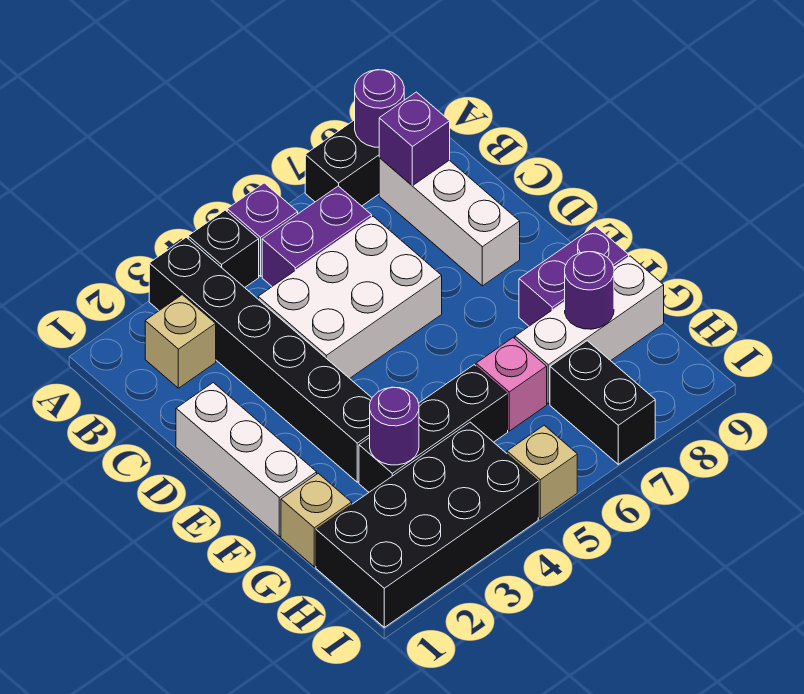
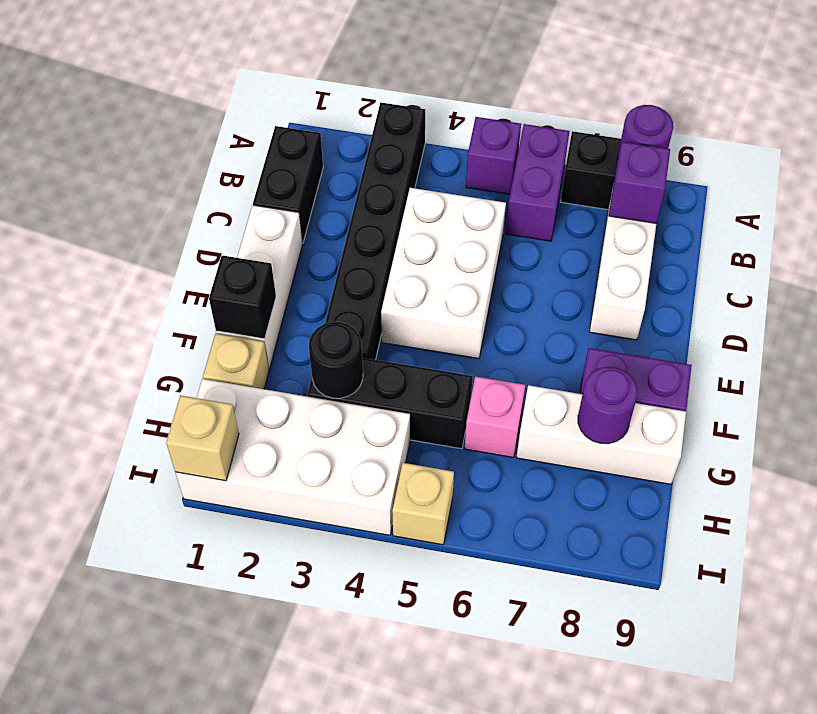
black 1x1 brick [188,210,259,287] -> black 1x1 brick moved to [209,255,276,339]
tan 1x1 brick [145,295,216,388] -> tan 1x1 brick moved to [166,396,239,481]
purple 1x2 brick [262,186,372,286] -> purple 1x2 brick turned to [506,124,569,241]
white 2x3 brick [258,216,442,378] -> white 2x3 brick turned to [381,188,506,359]
purple 1x1 round brick [370,387,419,465] -> black 1x1 round brick [309,322,363,398]
black 2x4 brick [316,422,538,627] -> white 2x4 brick [175,379,410,535]
black 1x2 brick [550,341,655,464] -> black 1x2 brick moved to [253,126,323,243]

